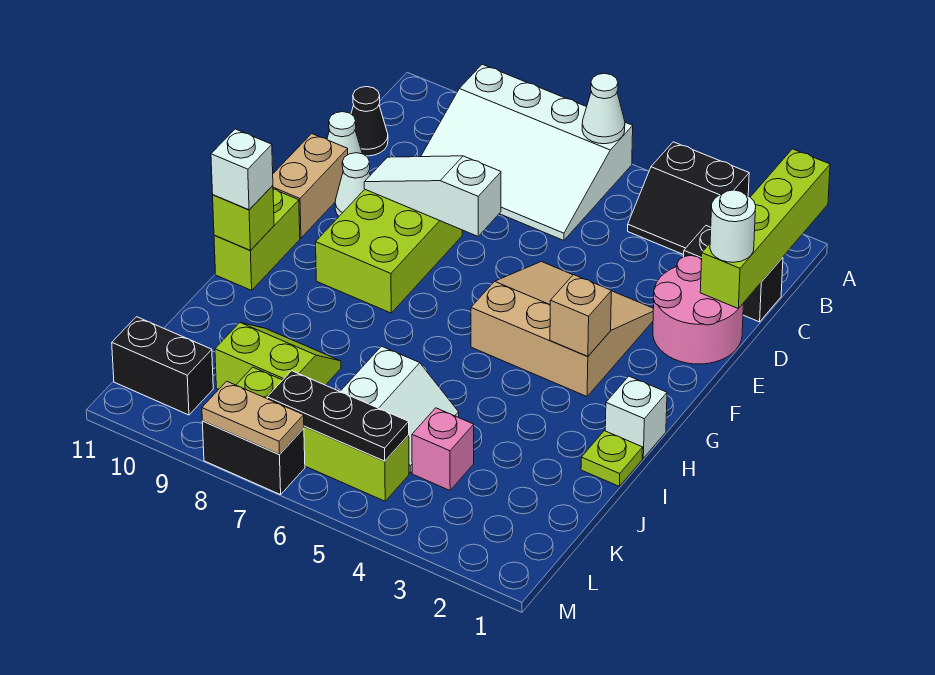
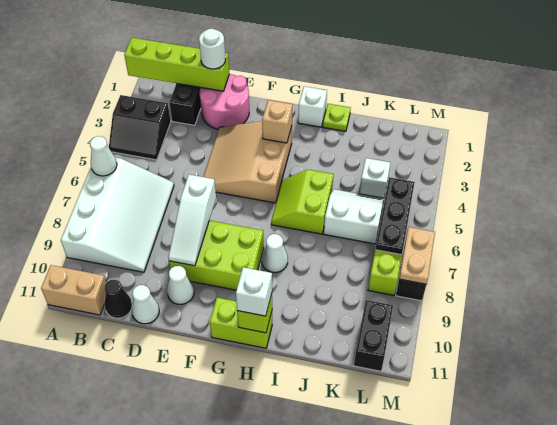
black 2x2 slope [628,142,749,255] -> black 2x2 slope turned to [109,95,171,160]
tan 1x2 brick [273,134,348,238] -> tan 1x2 brick moved to [41,265,106,315]
none -> white 1x1 cone [262,234,288,273]
lime 2x2 slope [215,323,341,389] -> lime 2x2 slope moved to [271,170,333,234]
pink 1x1 brick [412,408,474,490] -> white 1x1 brick [360,158,390,198]

